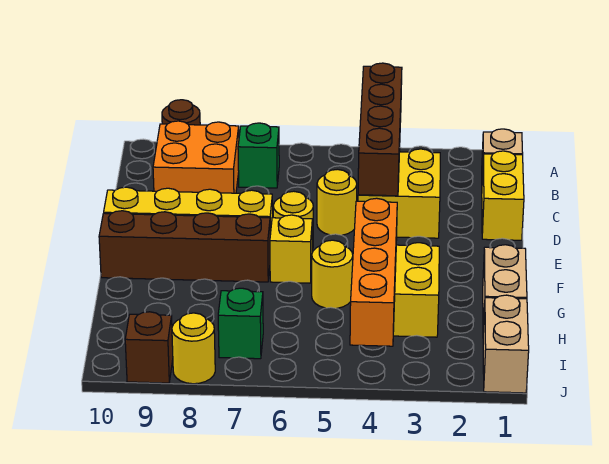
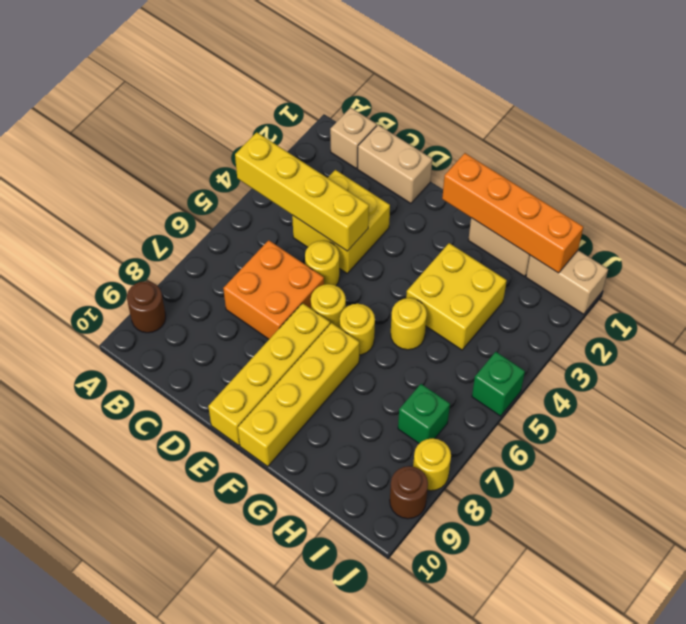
brown 1x4 brick [358,63,402,196] -> yellow 1x4 brick [235,132,369,251]
green 1x1 brick [238,123,279,188] -> green 1x1 brick moved to [472,352,525,416]
orange 2x2 brick [153,121,239,193] -> orange 2x2 brick moved to [223,240,324,339]
yellow 1x2 brick [482,151,524,240] -> tan 1x2 brick [358,125,432,203]
yellow 1x1 brick [270,215,312,283] -> yellow 1x1 round brick [340,304,375,355]
brown 1x4 brick [99,211,270,282] -> yellow 1x4 brick [238,323,359,466]
orange 1x4 brick [350,198,397,346] -> orange 1x4 brick moved to [442,153,583,273]
brown 1x1 brick [125,312,173,383] -> brown 1x1 round brick [390,466,428,519]

